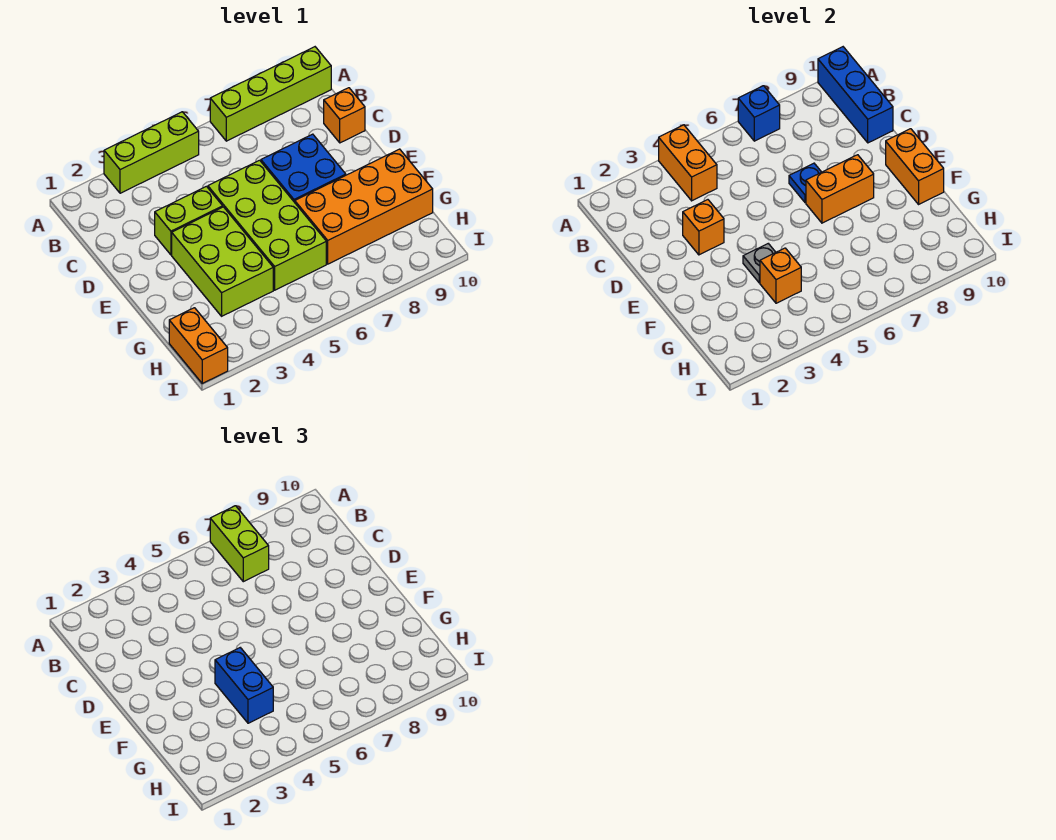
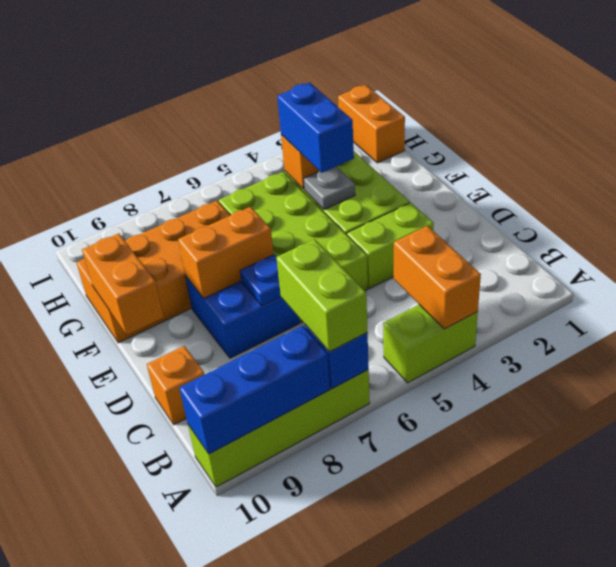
lime 1x3 brick [104,112,199,193] -> lime 1x2 brick [383,305,478,383]
blue 1x3 brick [818,47,893,143] -> blue 1x3 brick turned to [179,326,330,454]
orange 1x1 brick [683,200,724,255] -> none

